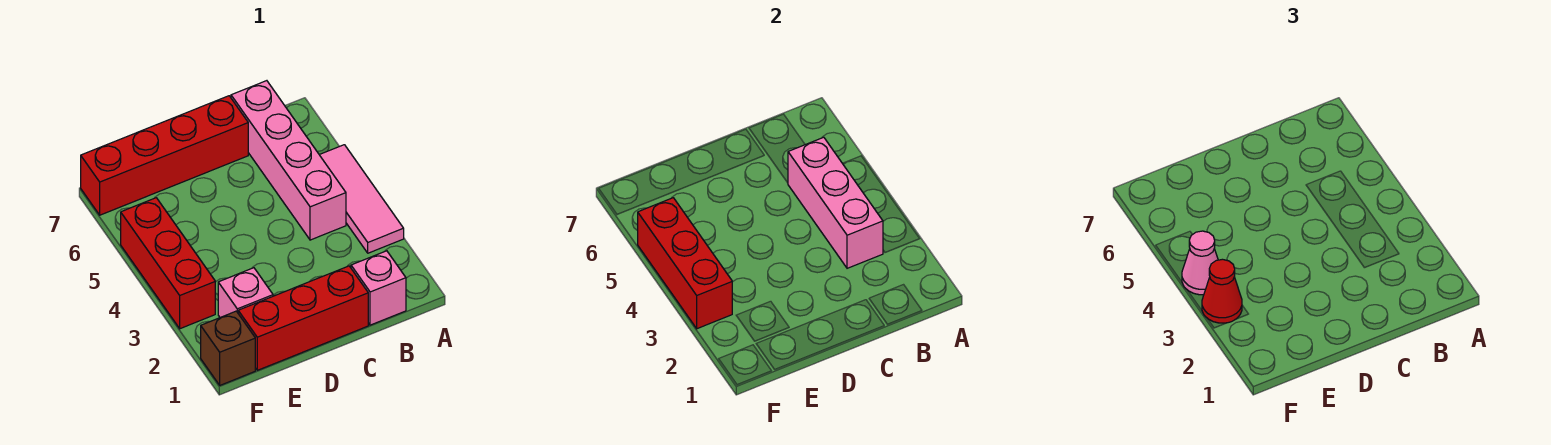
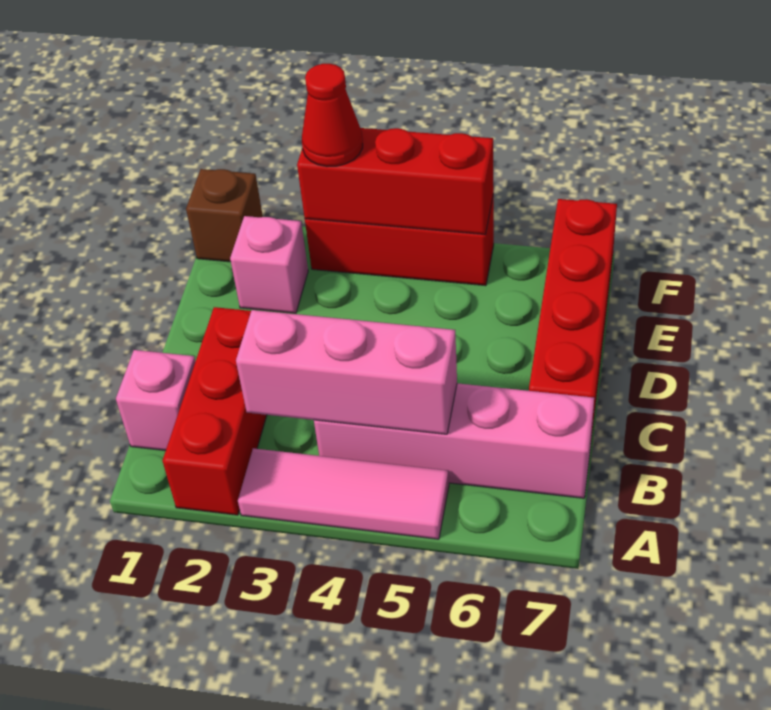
red 1x3 brick [238,266,368,370] -> red 1x3 brick moved to [163,307,267,515]
pink 1x1 cone [1182,231,1218,295] -> none

